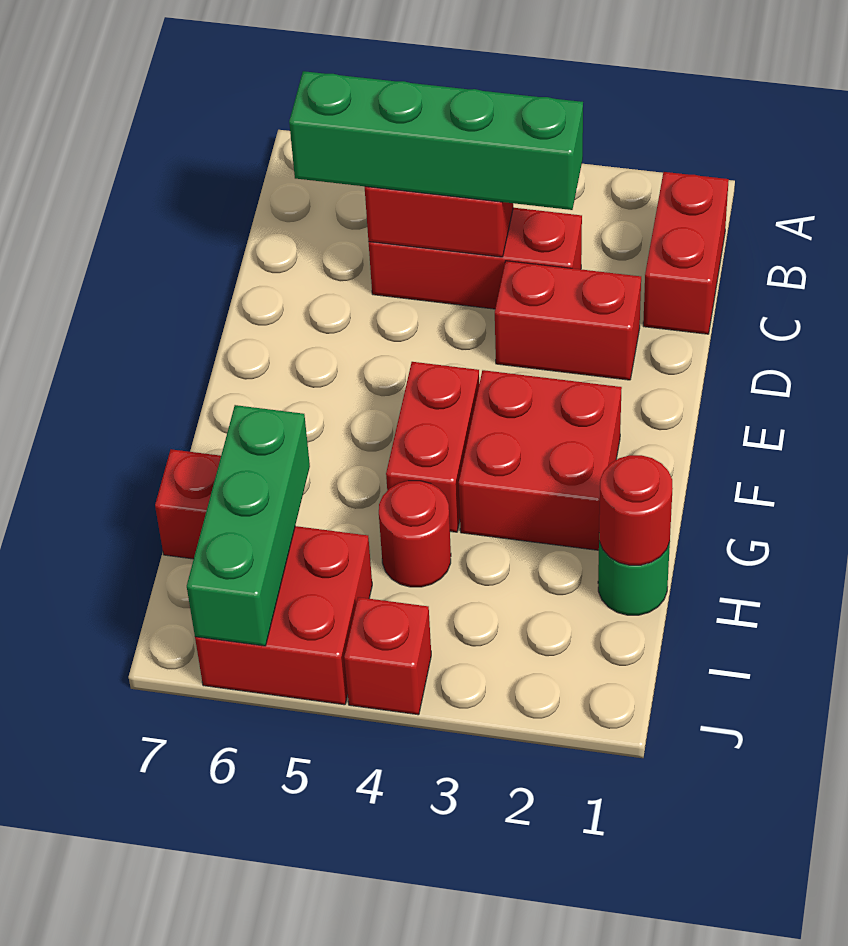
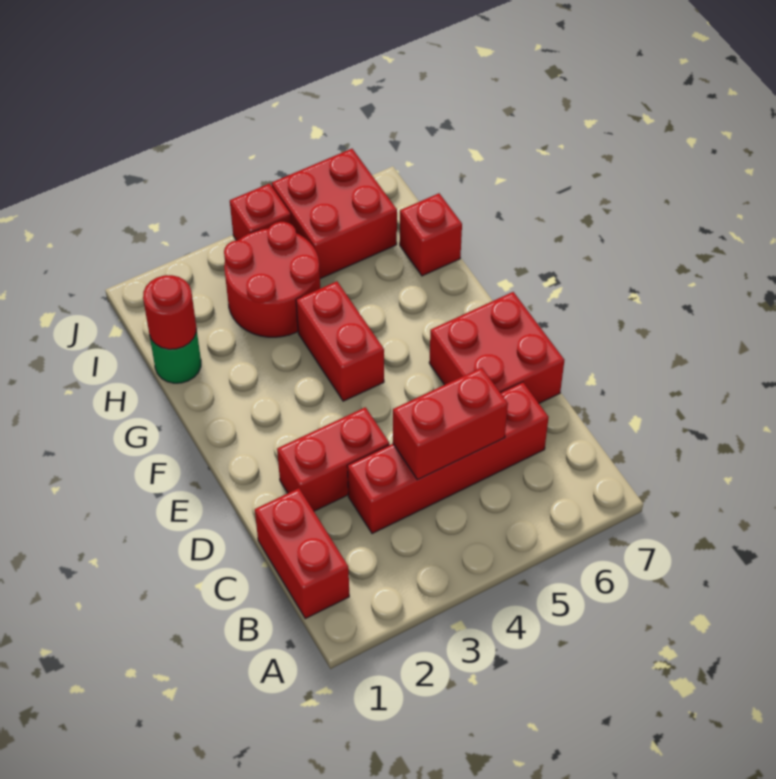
red 1x3 brick [369,208,582,309] -> red 1x4 brick [347,382,549,534]
green 1x4 brick [289,71,583,210] -> none
red 2x2 brick [459,370,622,550] -> red 2x2 brick moved to [429,292,564,403]
red 1x1 round brick [379,481,451,587] -> red 2x2 round brick [224,222,320,337]
green 1x3 brick [187,405,310,646] -> none

